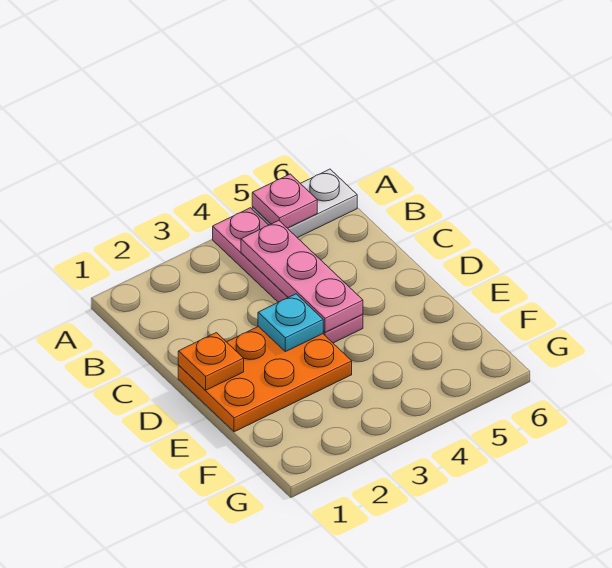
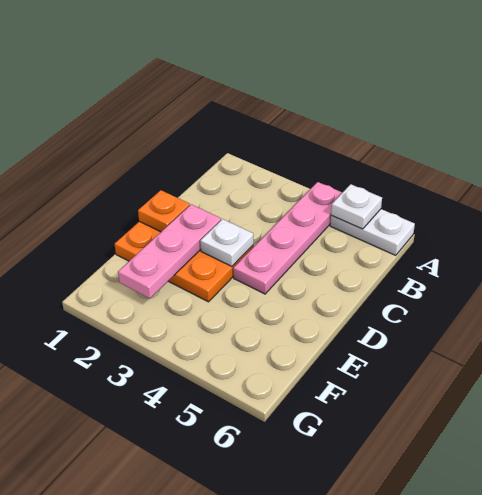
pink 1x1 plate [252,174,317,228] -> white 1x1 plate [331,184,382,229]
pink 1x3 plate [241,221,363,333] -> pink 1x3 plate moved to [118,204,221,299]
cyan 1x1 plate [258,294,323,352] -> white 1x1 plate [200,219,254,266]

